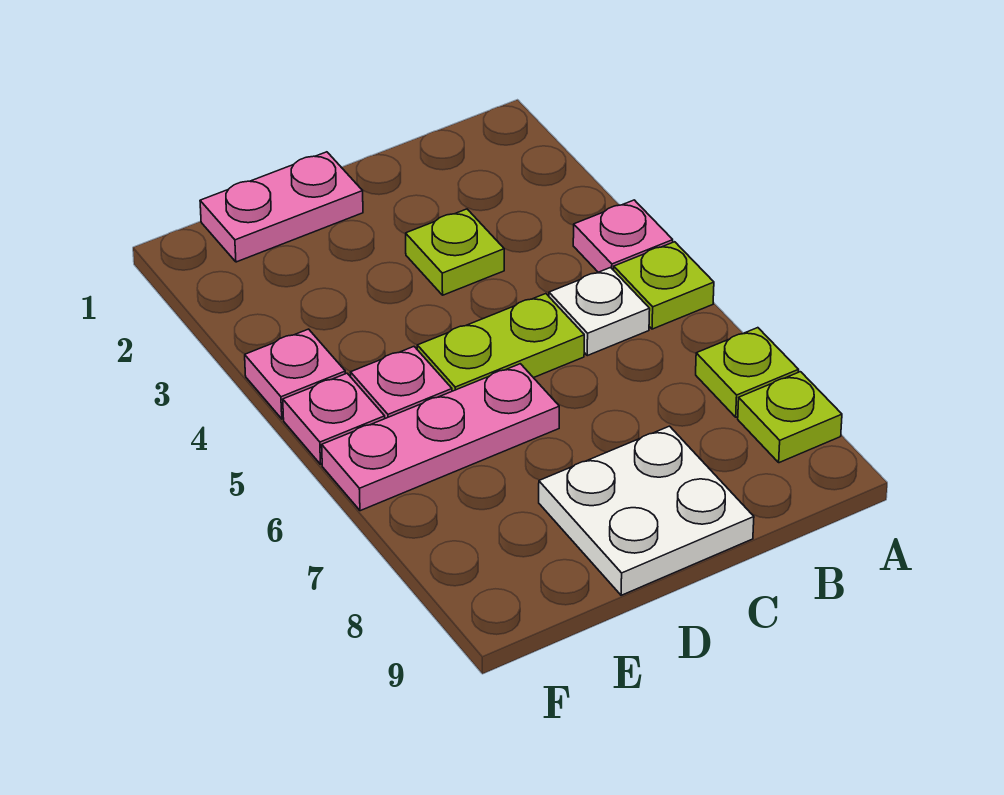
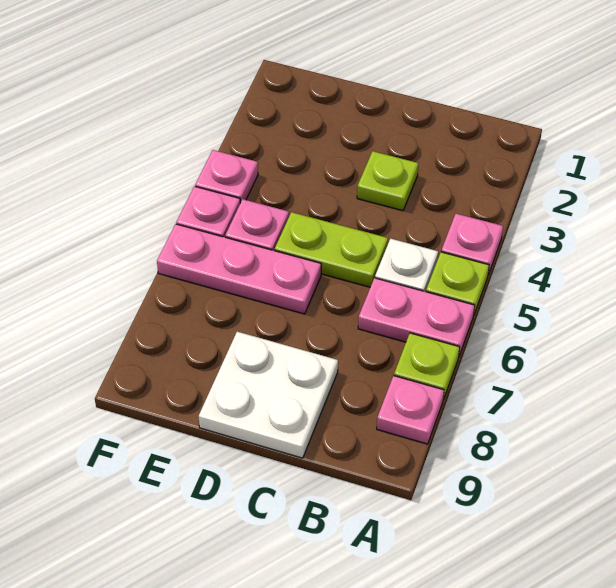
lime 1x1 plate [738,372,842,463] -> pink 1x1 plate [377,376,444,444]
pink 1x2 plate [200,152,363,262] -> pink 1x2 plate moved to [358,278,475,355]

